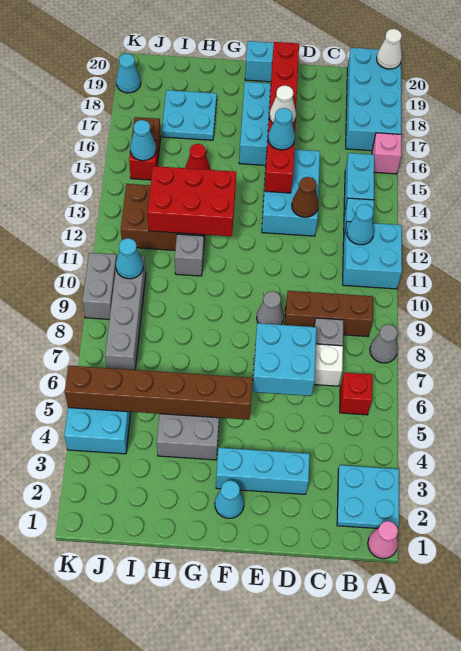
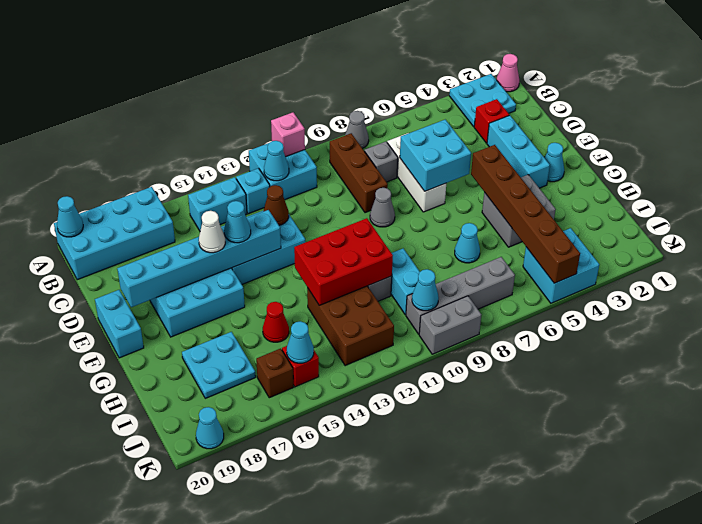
pink 1x1 brick [372,133,401,174] -> pink 1x1 brick moved to [271,112,305,157]
white 1x1 cone [377,29,402,69] -> cyan 1x1 cone [57,196,83,237]
red 1x1 brick [340,372,372,415] -> red 1x1 brick moved to [474,99,509,143]
red 1x6 brick [265,42,299,193] -> cyan 1x6 brick [117,210,281,307]
red 2x3 brick [148,166,236,236] -> red 2x3 brick turned to [294,218,393,305]
none -> cyan 1x1 cone [455,223,480,263]
none -> cyan 1x2 brick [391,249,420,315]

